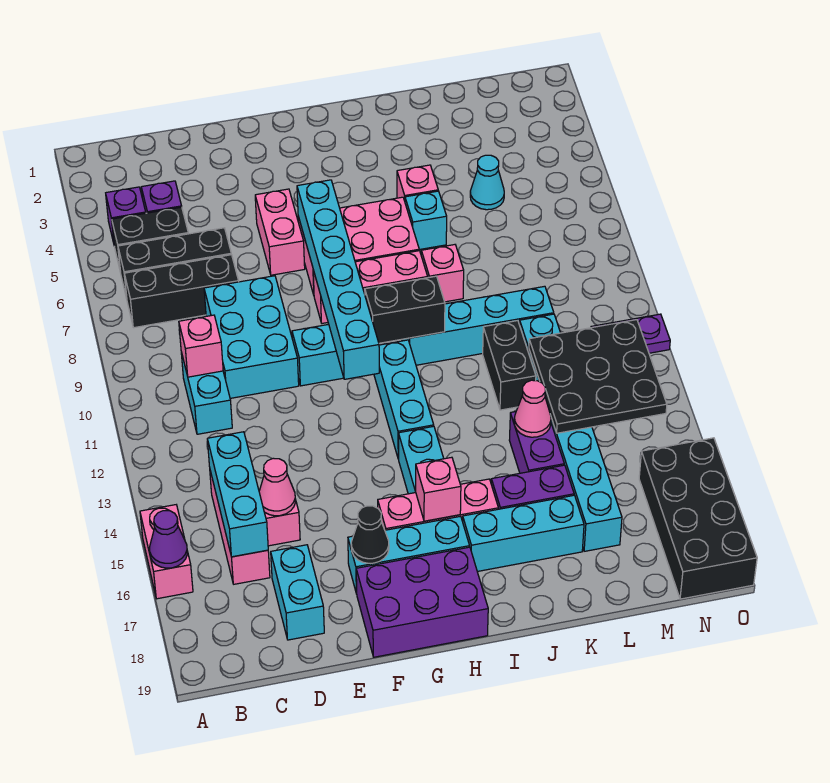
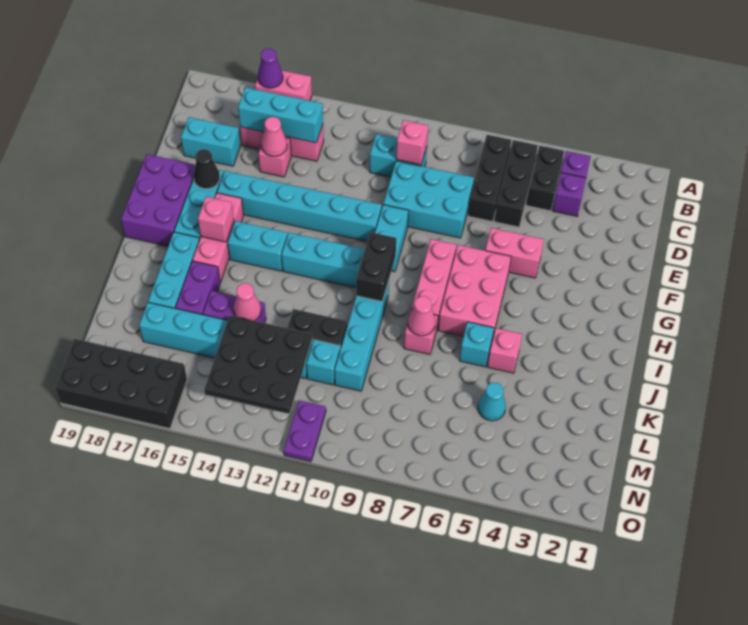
cyan 1x6 brick [297,180,379,379] -> cyan 1x6 brick moved to [217,171,382,241]
none -> pink 1x1 cone [408,296,435,336]

